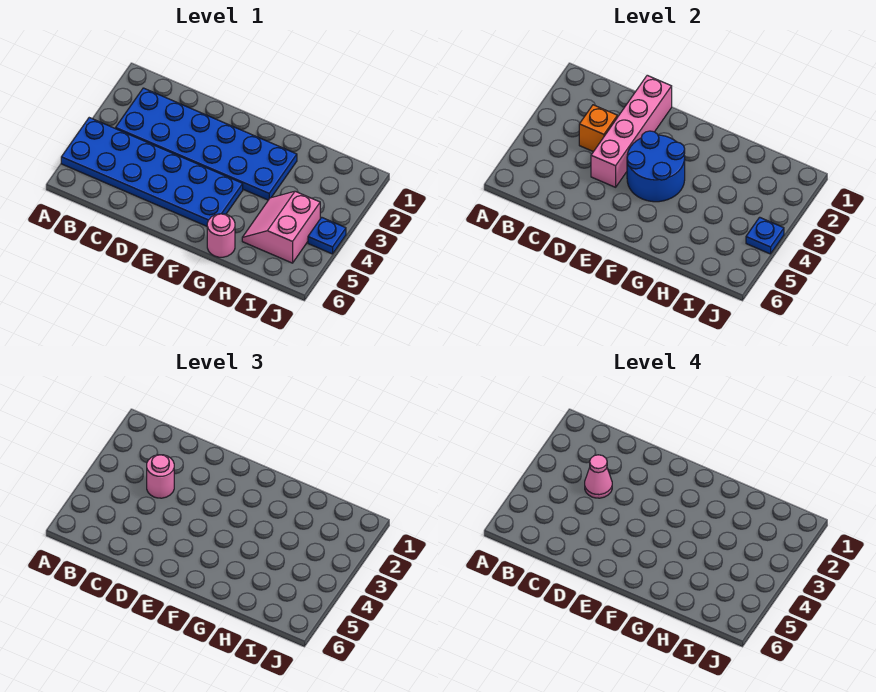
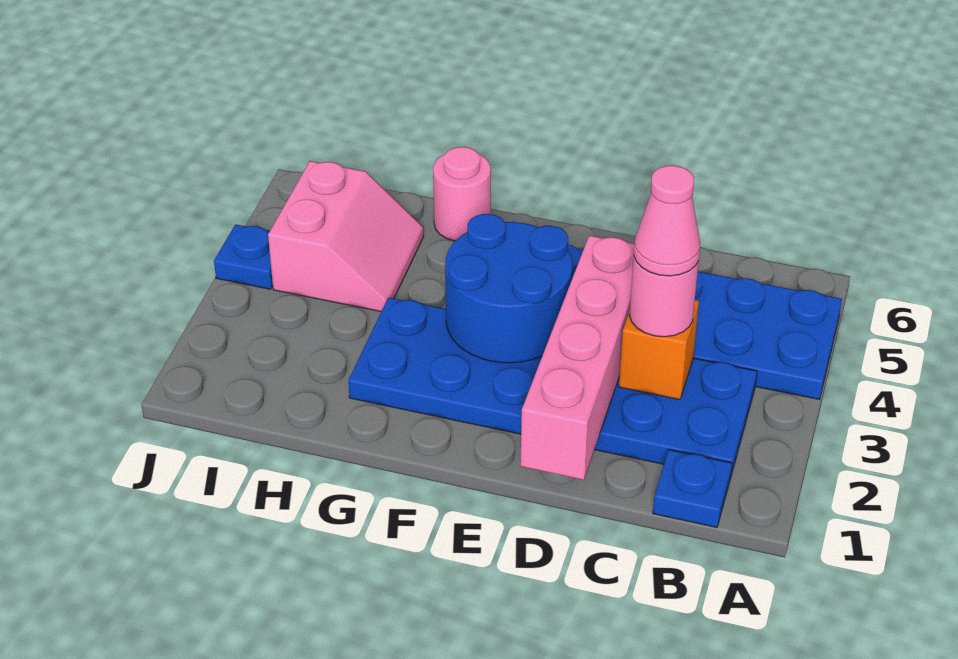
blue 1x1 plate [746,217,784,254] -> blue 1x1 plate moved to [653,450,732,528]

